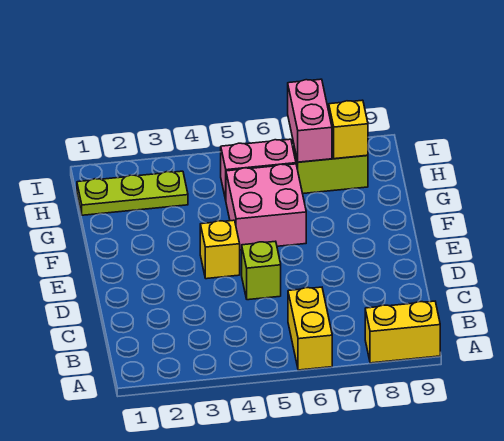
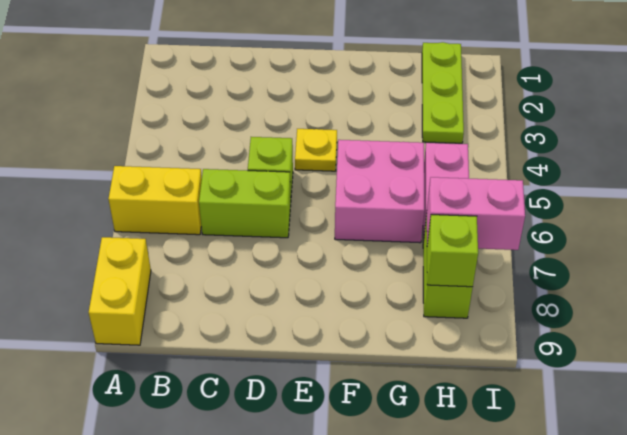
none -> lime 1x2 brick [199,169,291,238]
yellow 1x1 brick [200,220,240,279] -> yellow 1x1 plate [295,129,337,171]
yellow 1x1 brick [329,100,368,159] -> lime 1x1 brick [427,215,478,287]

